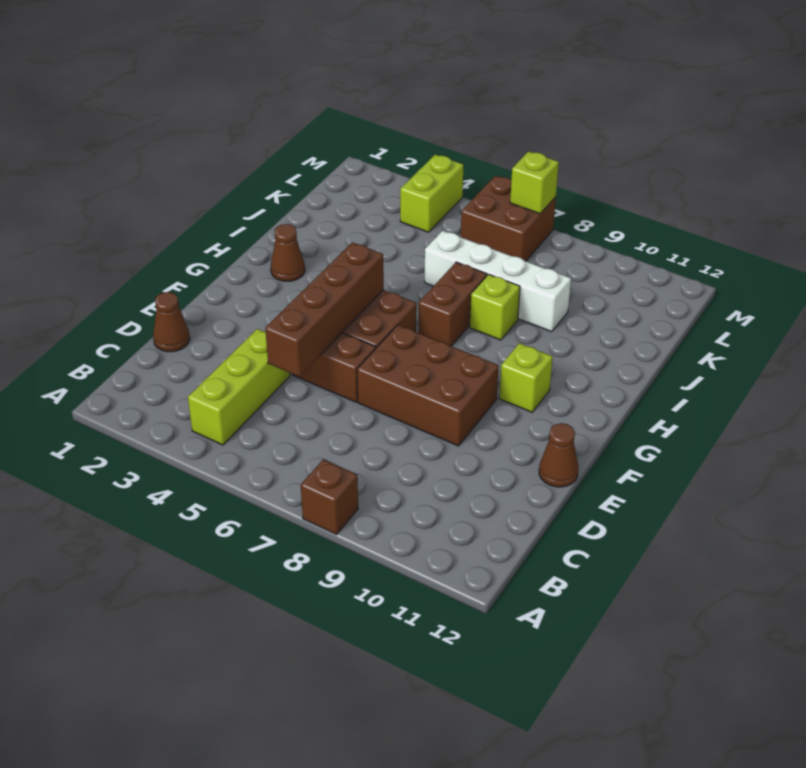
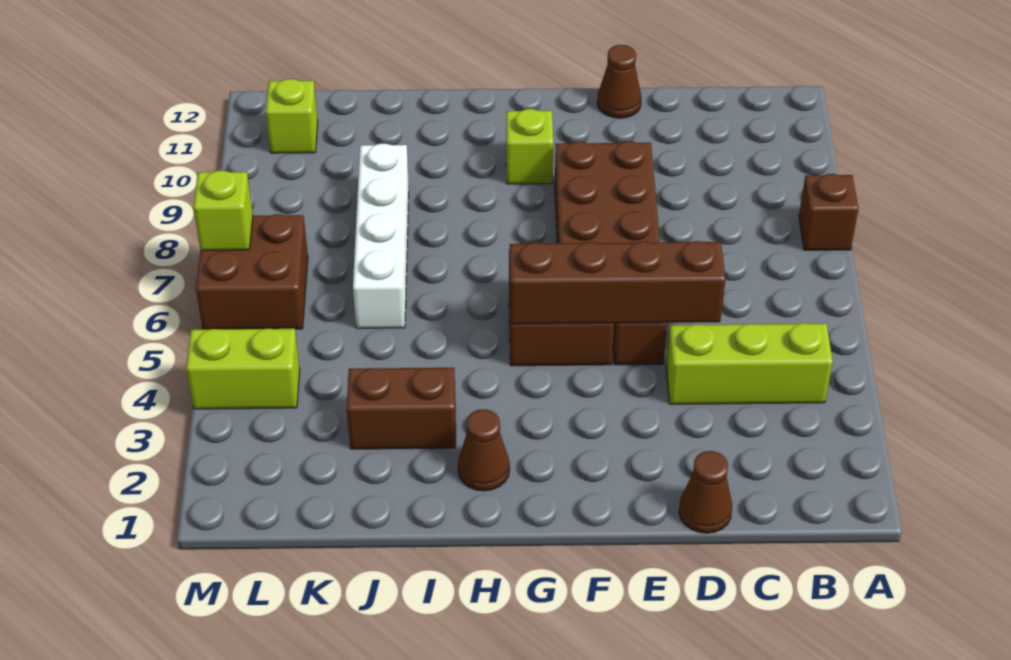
brown 1x2 brick [418,262,487,346] -> brown 1x2 brick moved to [347,368,456,449]
lime 1x1 brick [470,274,520,340] -> lime 1x1 brick moved to [266,79,318,153]

